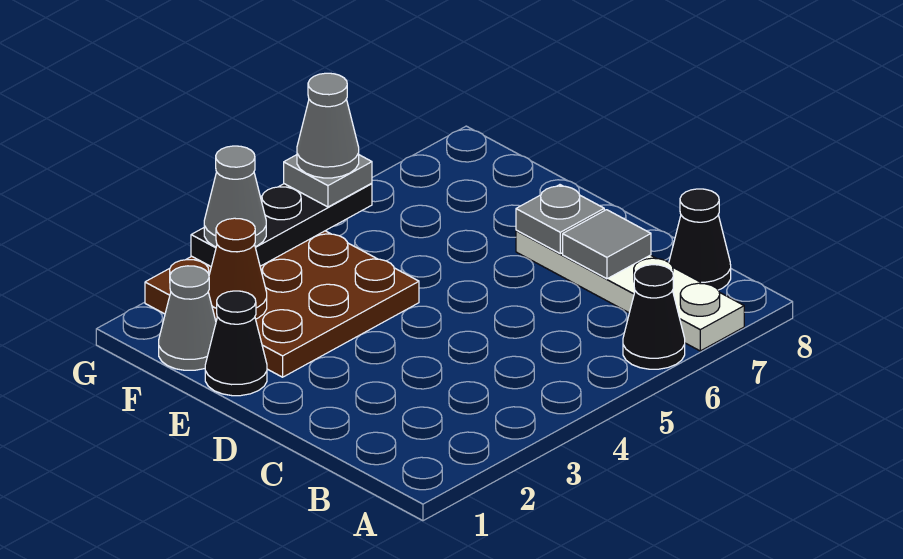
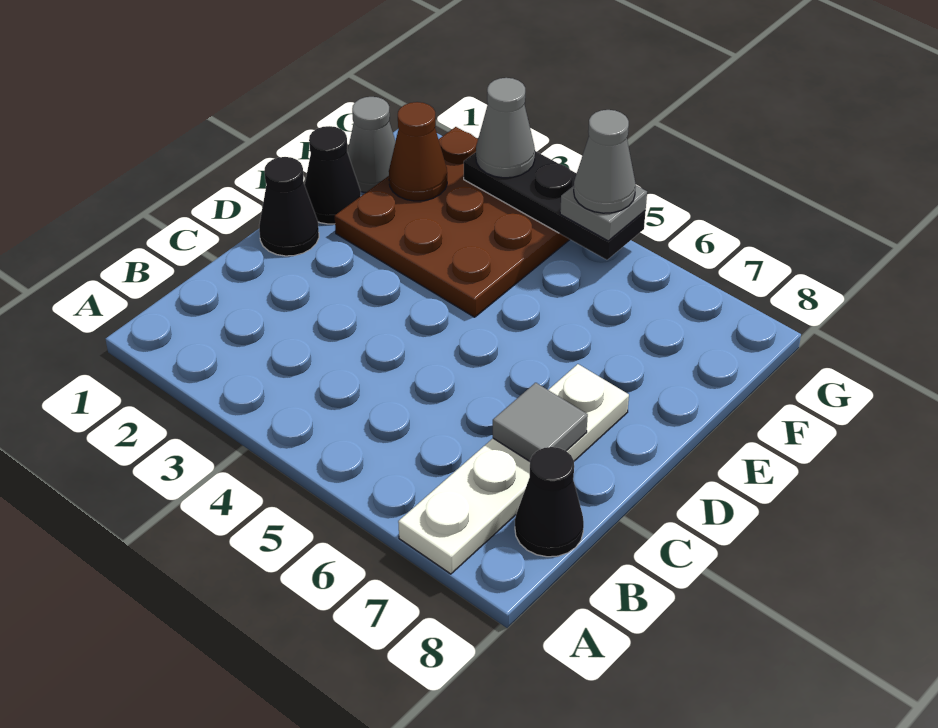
black 1x1 cone [623,265,685,369] -> black 1x1 cone moved to [259,157,319,256]
grey 1x1 plate [516,185,604,254] -> none

